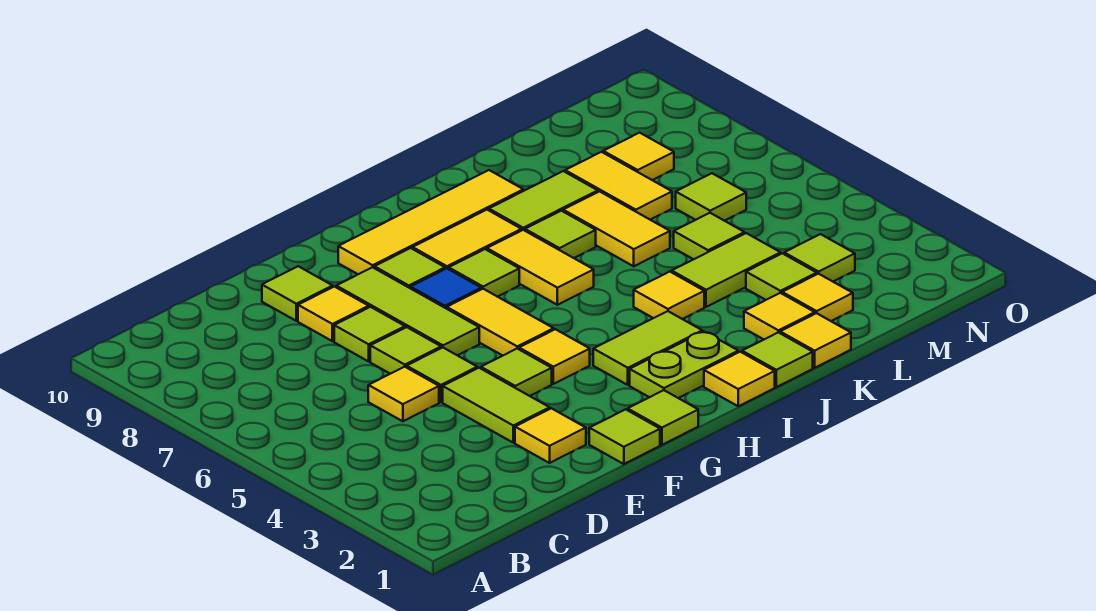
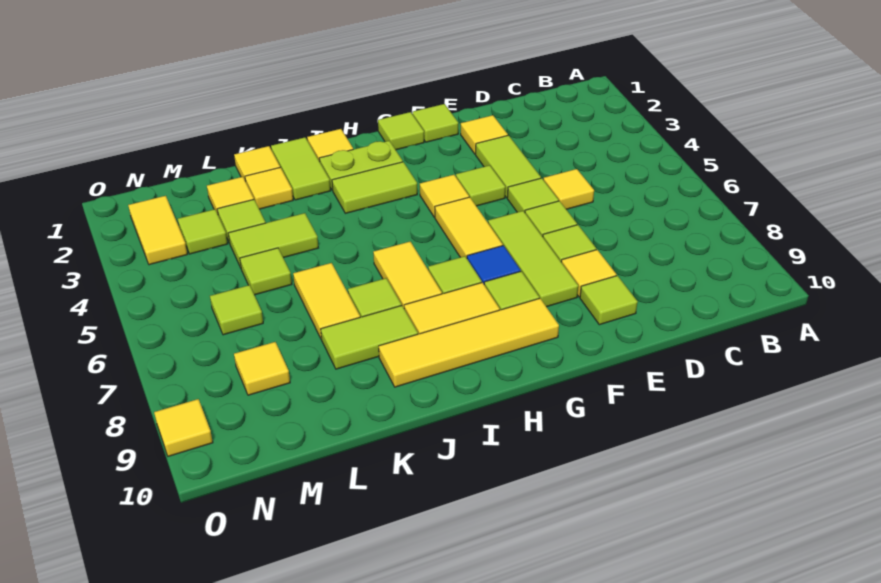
lime 1x1 tile [742,332,813,387] -> lime 1x2 tile [271,137,330,200]
yellow 1x1 tile [634,272,704,319] -> yellow 1x1 tile moved to [154,399,213,456]
yellow 1x2 tile [565,152,672,220] -> yellow 1x2 tile moved to [128,196,187,265]

